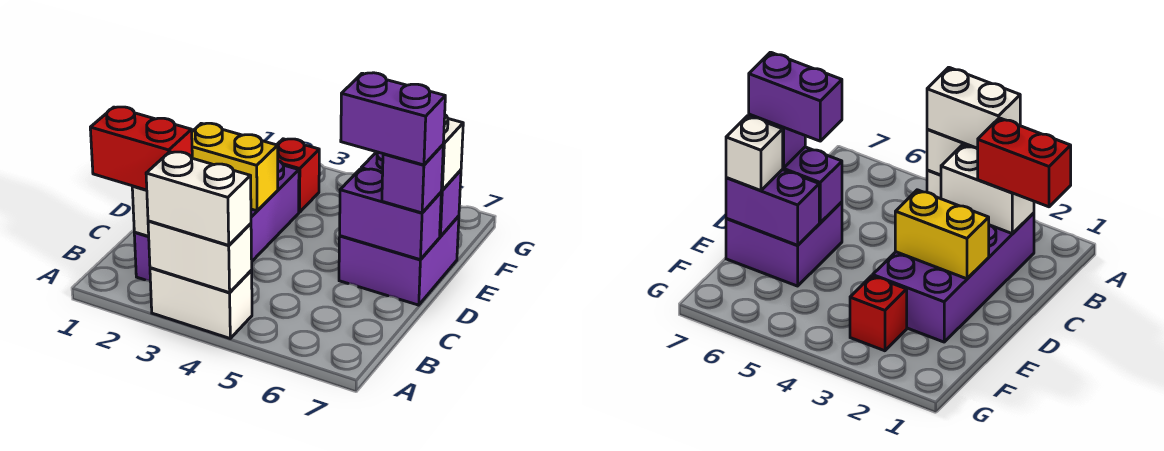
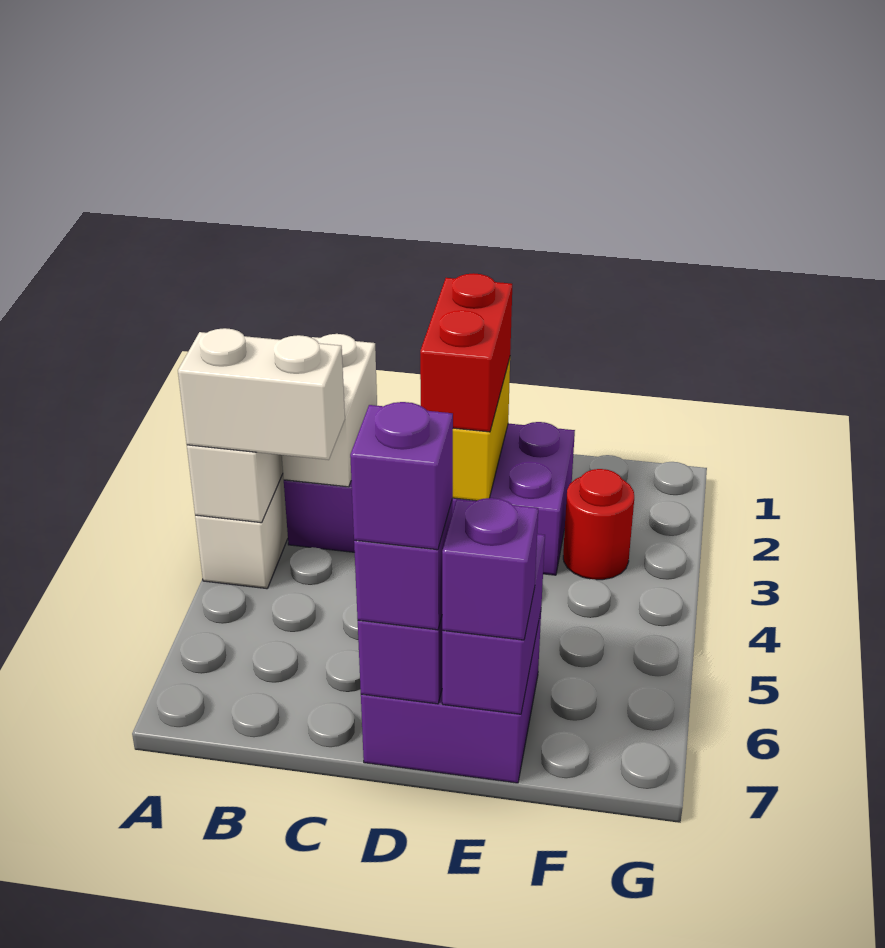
white 1x2 brick [146,152,251,245] -> white 1x2 brick turned to [178,328,345,460]
red 1x2 brick [90,107,192,190] -> red 1x2 brick moved to [420,273,512,432]
purple 1x2 brick [341,73,445,165] -> purple 1x1 brick [350,402,453,550]
white 1x1 brick [442,115,463,190] -> purple 1x1 brick [442,498,538,640]
red 1x1 brick [277,139,319,212] -> red 1x1 round brick [563,469,634,580]

